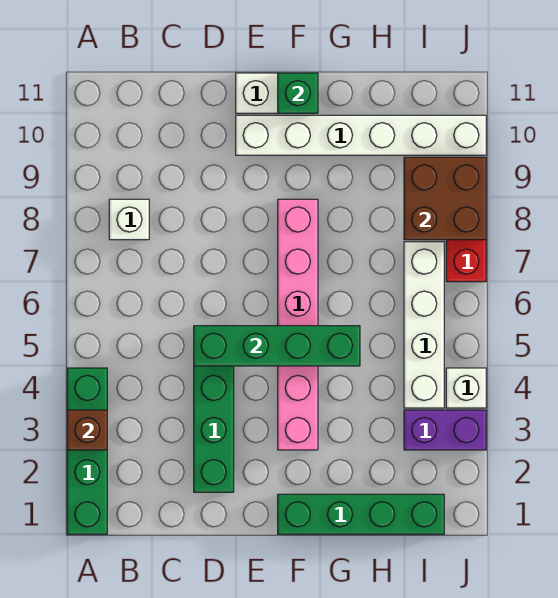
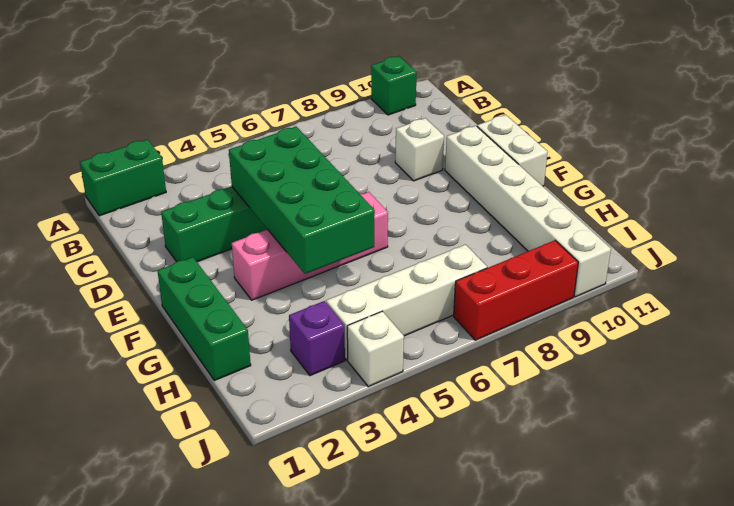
green 1x4 brick [67,368,107,534] -> green 1x2 brick [80,139,166,216]
brown 1x1 brick [67,410,107,450] -> none
white 1x1 brick [109,199,149,240] -> white 1x1 brick moved to [395,118,444,181]
green 1x4 brick [194,326,360,366] -> green 2x4 brick [229,127,375,274]
green 1x4 brick [278,494,444,534] -> green 1x3 brick [158,257,251,381]
pink 1x6 brick [278,199,318,450] -> pink 1x4 brick [232,192,388,300]
green 1x1 brick [278,73,318,113] -> green 1x1 brick moved to [371,56,417,115]
purple 1x2 brick [404,410,486,450] -> purple 1x1 brick [289,301,345,376]
brown 2x2 brick [404,157,486,240] -> none

